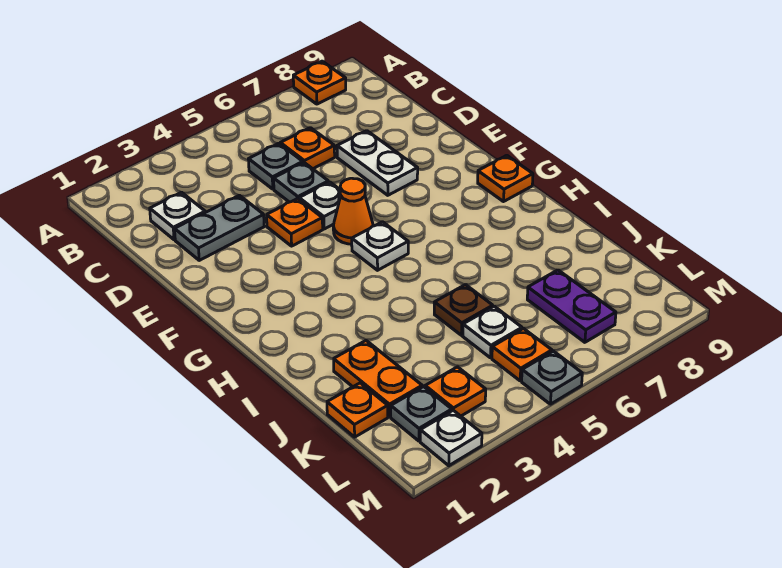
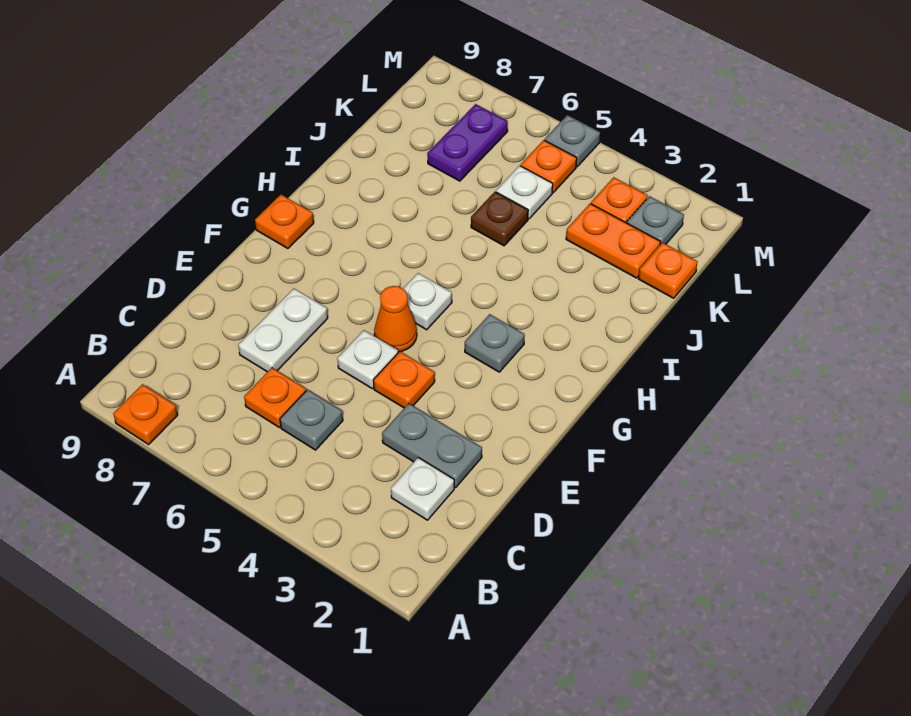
grey 1x1 plate [274,163,328,202] -> grey 1x1 plate moved to [465,314,525,372]
orange 1x2 plate [334,341,422,417] -> orange 1x2 plate turned to [566,204,660,278]
white 1x1 plate [420,410,482,466] -> none

